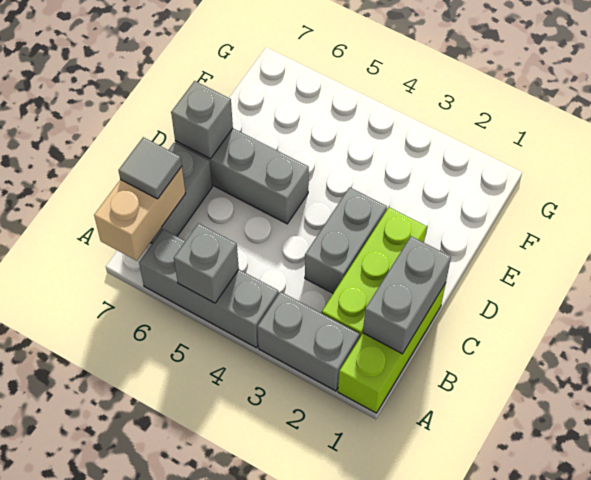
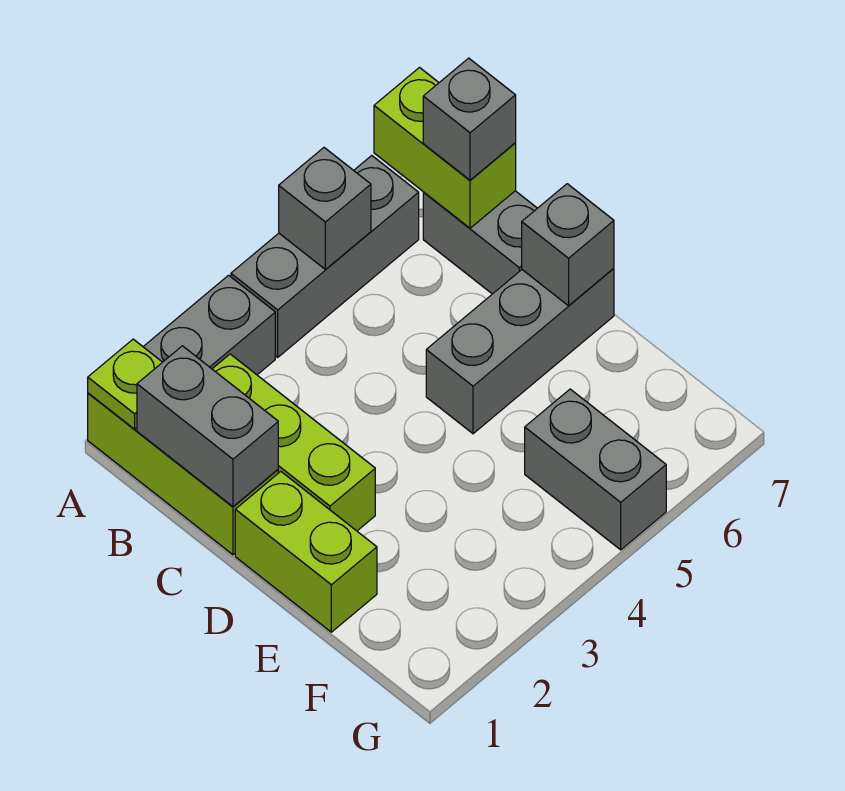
none -> lime 1x1 plate [88,339,162,429]
tan 1x2 brick [94,166,186,261] -> lime 1x2 brick [374,68,516,228]
grey 1x1 tile [118,137,182,199] -> grey 1x1 brick [423,58,516,180]
grey 1x2 brick [305,187,387,293] -> grey 1x2 brick moved to [525,389,666,550]
none -> lime 1x2 brick [235,472,377,632]

